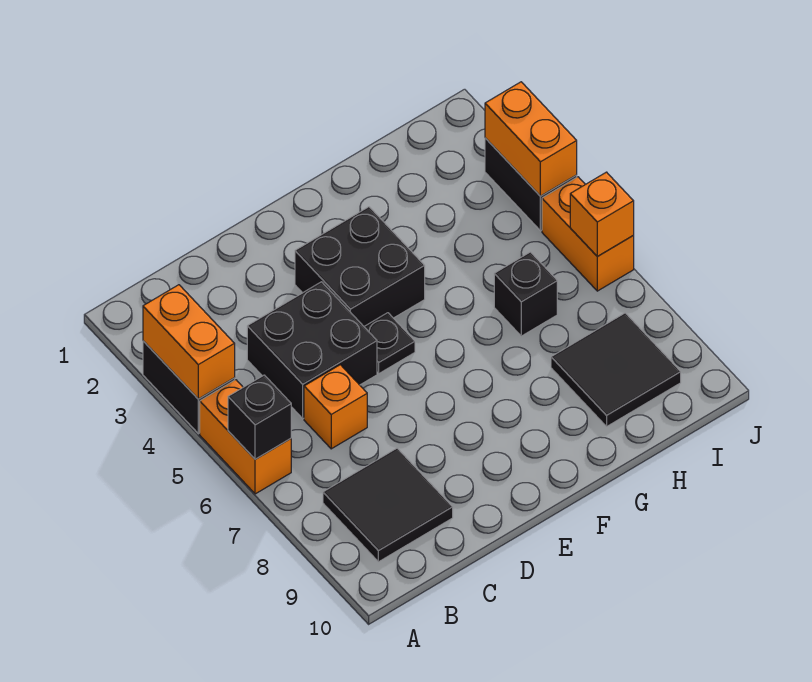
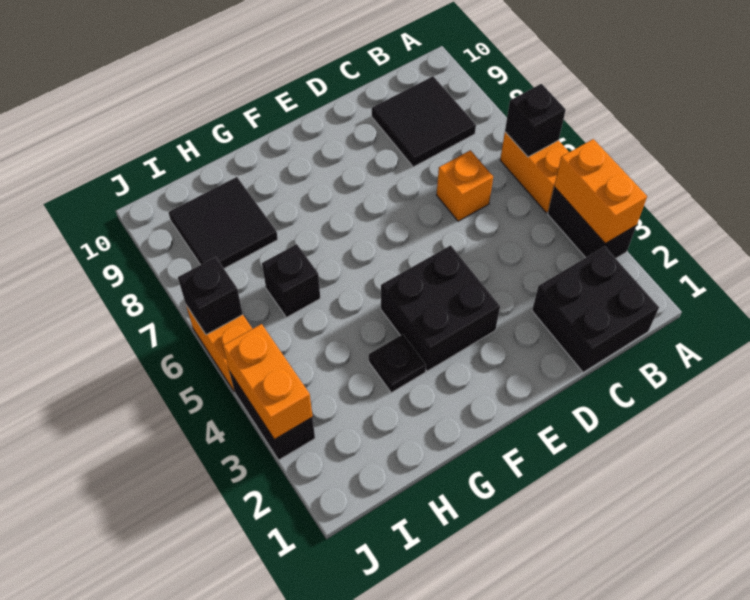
black 2x2 brick [247,282,377,419] -> black 2x2 brick moved to [532,246,659,372]
black 1x1 plate [364,313,415,373] -> black 1x1 plate moved to [369,334,426,393]
orange 1x1 brick [570,172,634,257] -> black 1x1 brick [178,257,243,335]

